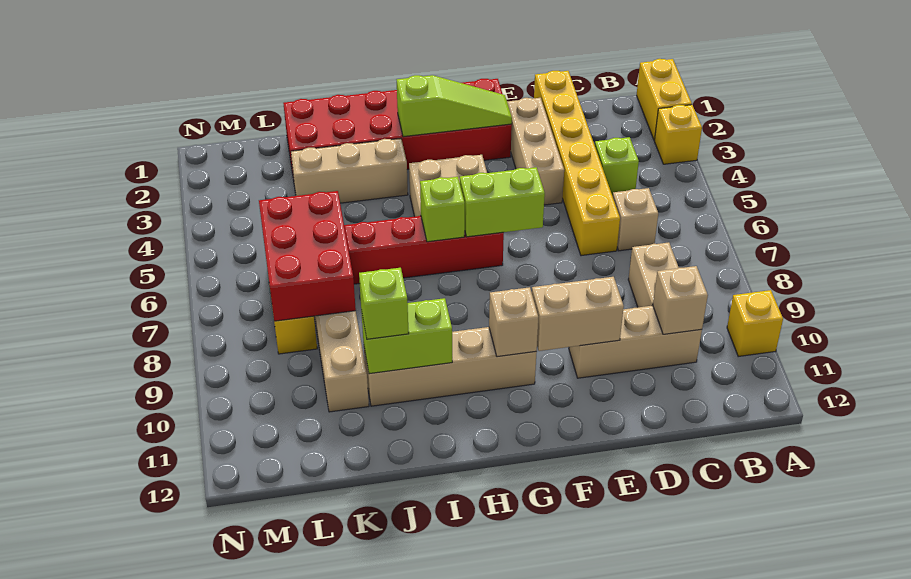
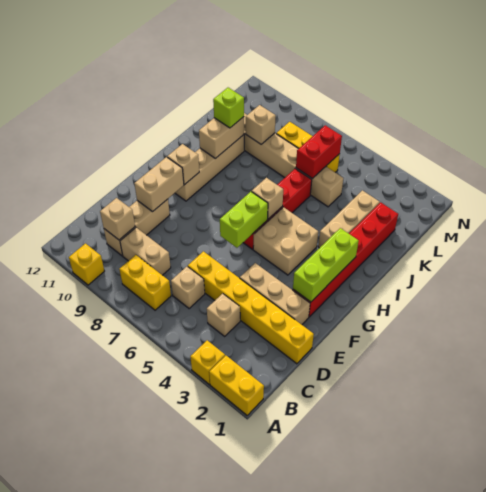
none -> yellow 1x2 brick [119,255,171,310]
lime 1x1 brick [595,137,639,196] -> tan 1x1 brick [207,294,240,336]
red 2x6 brick [283,79,512,179] -> red 1x6 brick [293,202,398,317]
lime 1x3 slope [397,75,512,137] -> lime 1x3 brick [293,228,359,302]
lime 1x1 brick [420,177,465,242] -> tan 1x1 brick [252,178,283,219]
lime 1x2 brick [361,298,452,374] -> tan 1x2 brick [199,117,244,159]
red 2x3 brick [259,191,356,321] -> red 1x2 brick [296,125,342,178]
none -> tan 1x1 brick [246,105,276,144]

